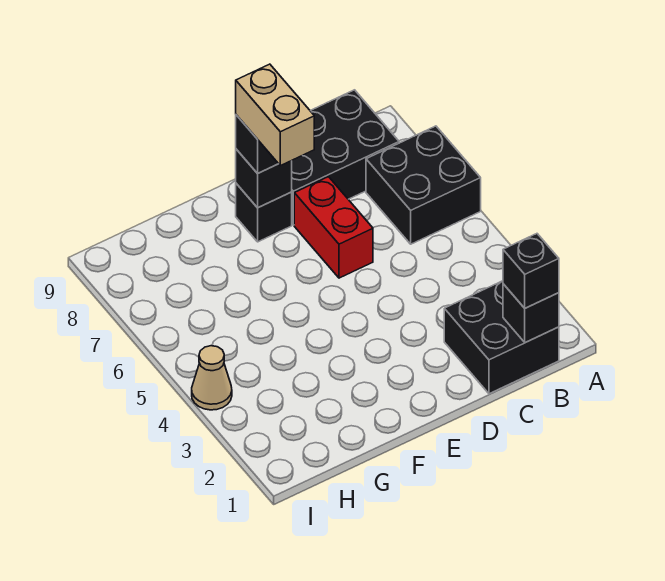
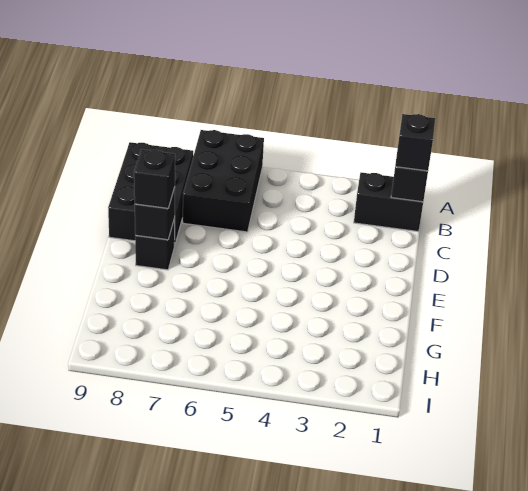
black 2x2 brick [366,126,481,244] -> black 2x3 brick [183,130,264,232]
black 2x2 brick [444,281,559,394] -> black 1x2 brick [354,173,423,232]
red 1x2 brick [294,177,373,278] -> none
tan 1x2 brick [236,64,314,166] -> none
tan 1x1 cone [192,346,232,410] -> none

